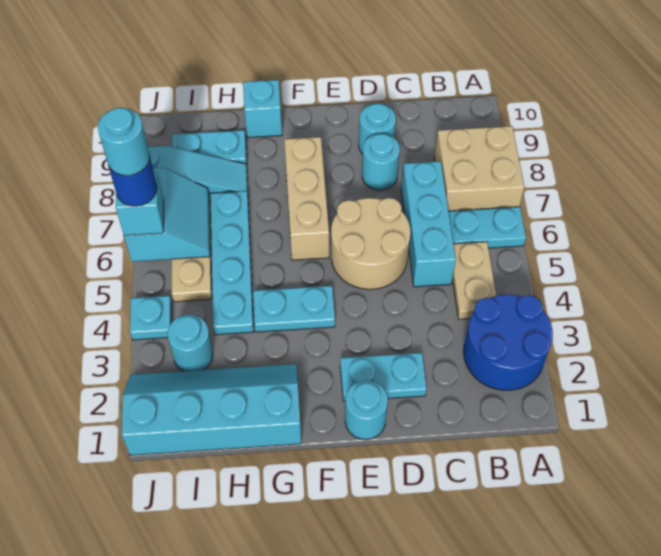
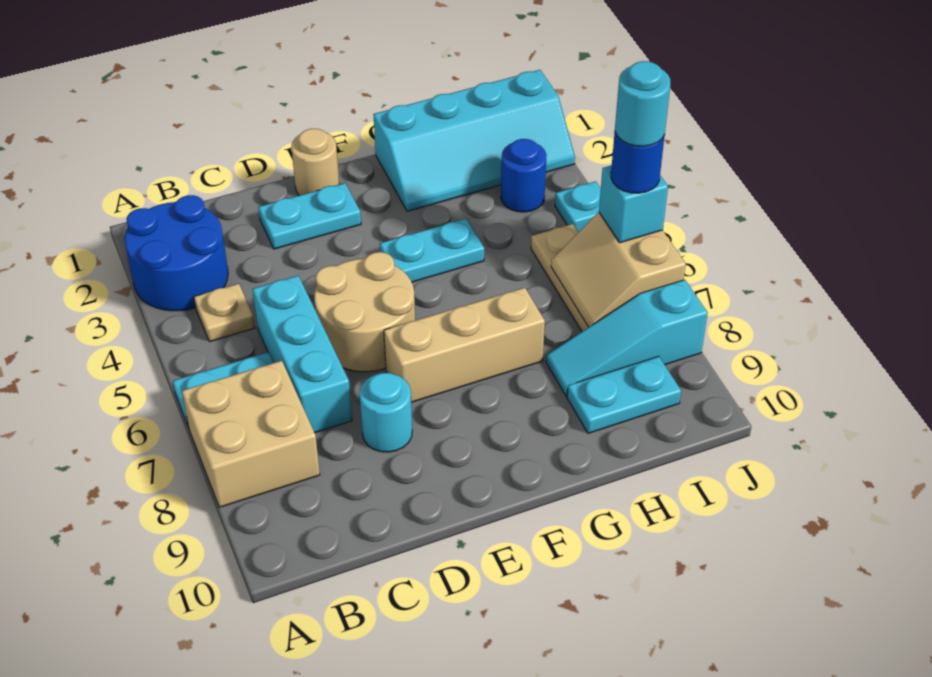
tan 1x2 plate [452,242,496,319] -> tan 1x1 plate [194,284,255,342]
cyan 1x1 round brick [359,104,396,154] -> none
cyan 1x1 round brick [345,380,388,439] -> tan 1x1 round brick [291,129,339,195]
tan 1x3 brick [284,137,329,260] -> tan 1x3 brick turned to [384,288,545,402]
cyan 1x1 brick [243,80,282,138] -> none
cyan 1x4 plate [210,191,253,335] -> none
cyan 1x1 round brick [167,314,213,371] -> blue 1x1 round brick [501,139,546,212]
cyan 2x2 slope [124,168,210,262] -> tan 2x2 slope [551,212,686,327]

